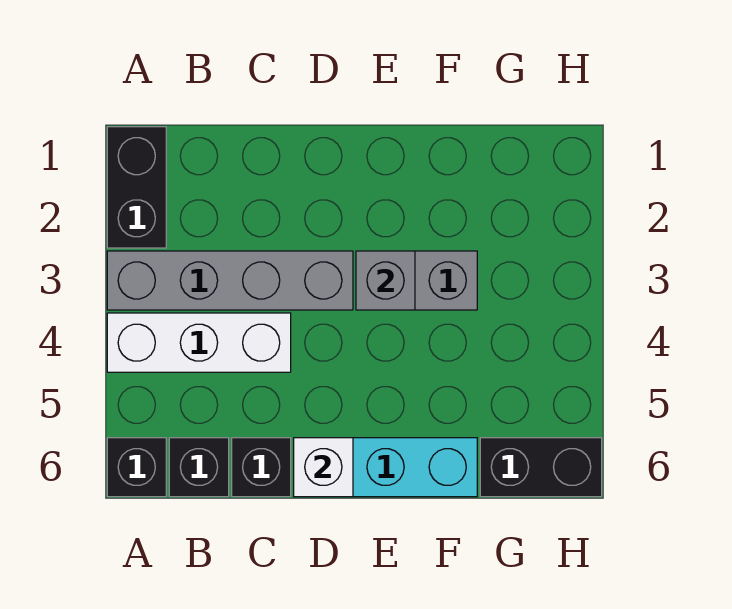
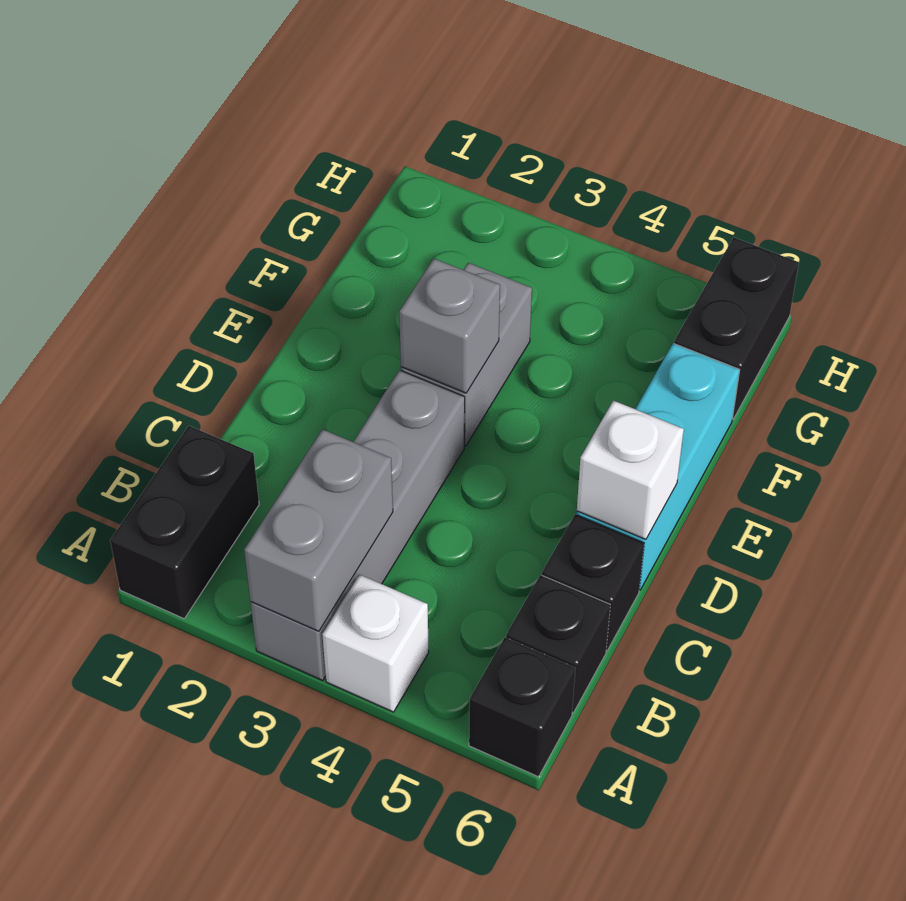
black 1x2 brick [107,127,166,248] -> black 1x2 brick turned to [110,426,259,619]
none -> grey 1x2 brick [244,429,393,631]
white 1x3 brick [107,313,291,372] -> white 1x1 brick [322,574,429,712]

